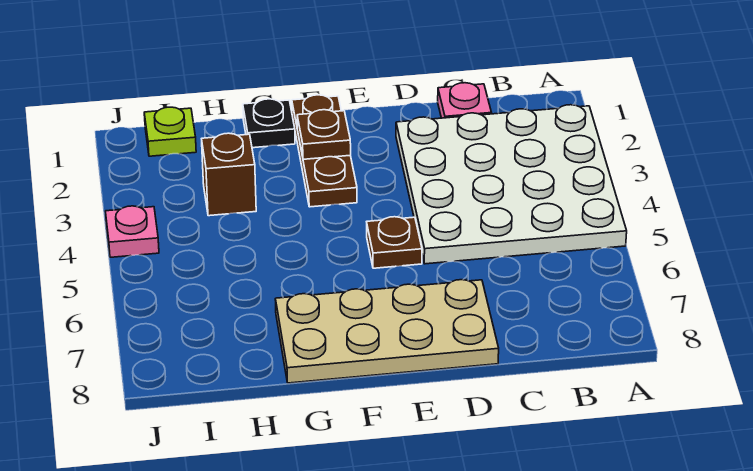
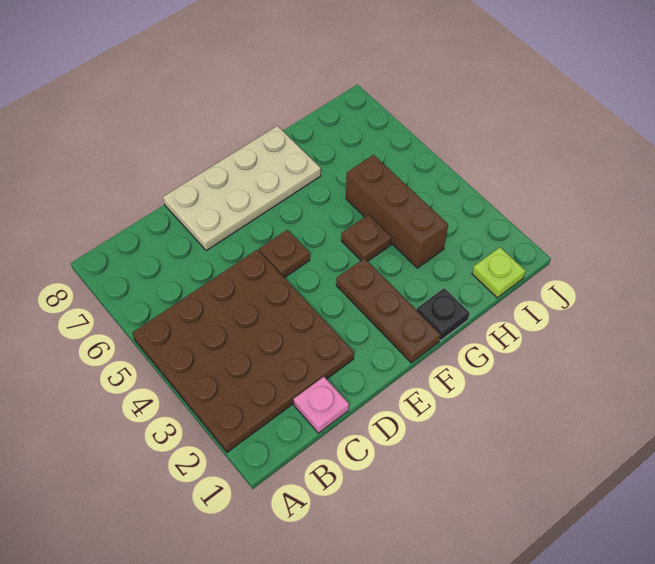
white 4x4 plate [396,105,627,264] -> brown 4x4 plate [132,249,354,452]
brown 1x1 plate [297,110,351,159] -> brown 1x1 plate moved to [341,215,392,261]
brown 1x1 brick [202,133,256,216] -> brown 1x3 brick [346,155,448,268]
pink 1x1 plate [105,206,159,257] -> none

